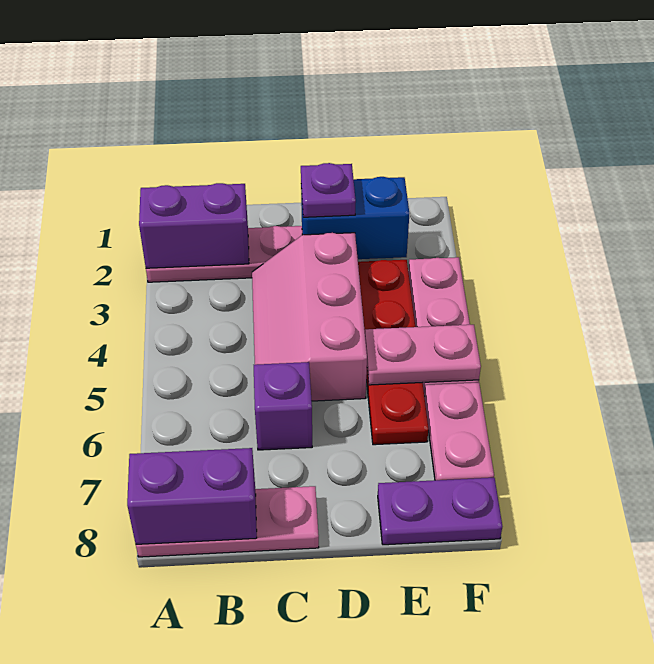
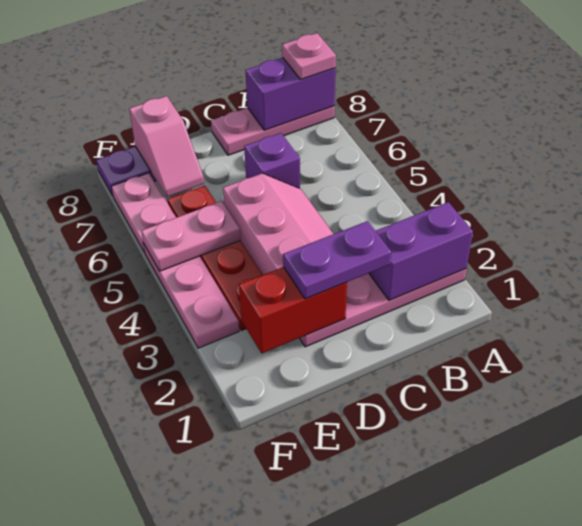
none -> pink 1x1 plate [282,33,336,79]
blue 1x2 brick [301,177,409,259] -> red 1x2 brick [239,267,347,353]
purple 1x1 plate [301,163,356,217] -> purple 1x2 plate [283,221,391,299]
none -> pink 1x2 slope [129,96,204,197]

